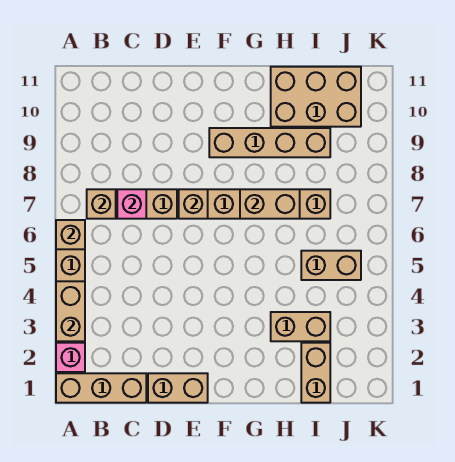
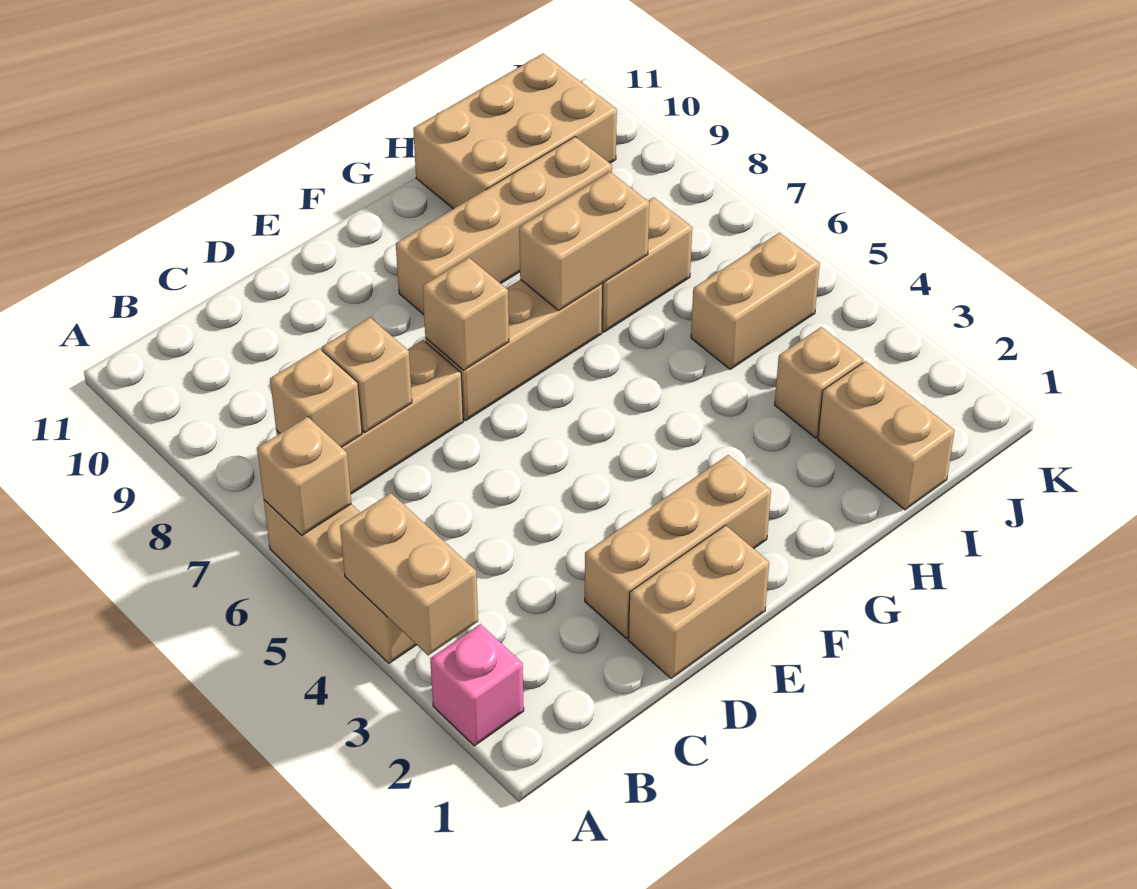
tan 1x3 brick [56,373,146,403] -> tan 1x3 brick moved to [585,455,771,638]
pink 1x1 brick [117,189,146,219] -> tan 1x1 brick [322,318,412,432]
tan 1x2 brick [271,312,330,341] -> tan 1x1 brick [775,327,863,438]

